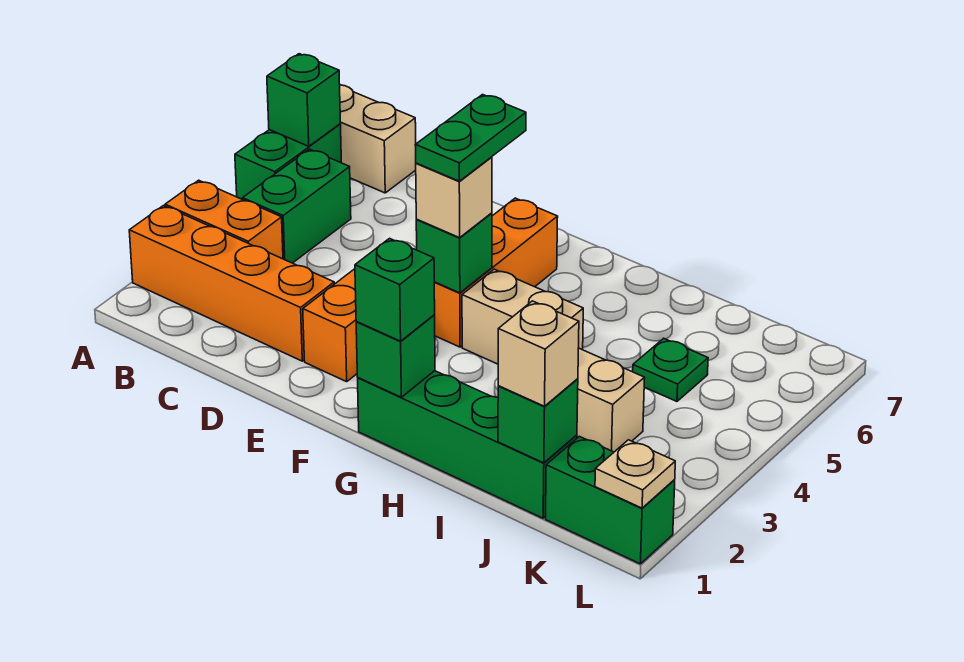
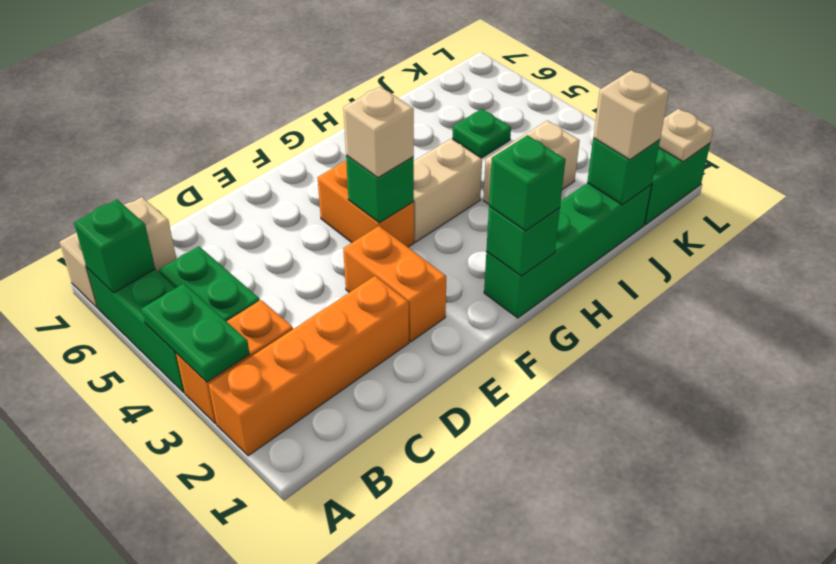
green 1x2 brick [235,124,341,199] -> green 1x3 brick [87,268,185,392]
orange 1x3 brick [434,198,558,347] -> orange 1x2 brick [318,161,414,247]
green 1x2 plate [415,95,526,181] -> green 1x2 plate moved to [141,283,250,382]

